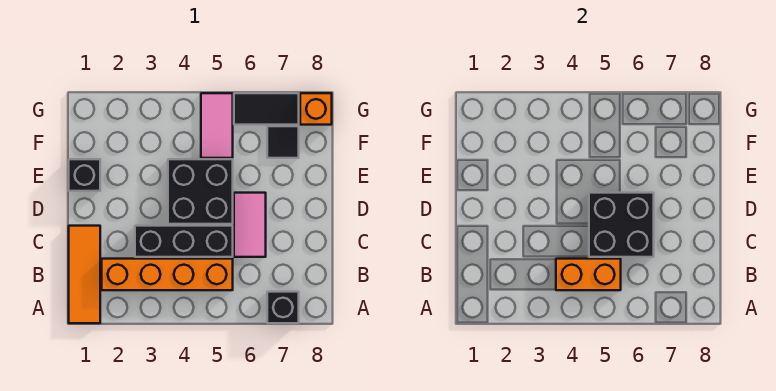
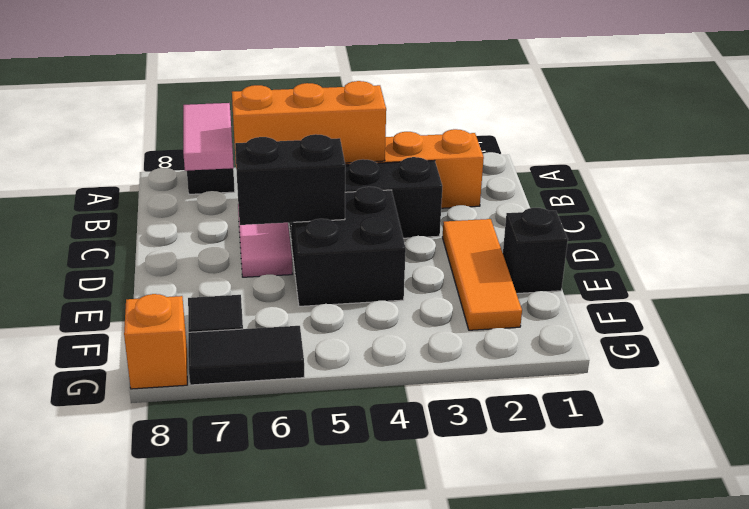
orange 1x3 tile [69,226,100,323] -> orange 1x3 tile moved to [442,219,522,330]
orange 1x2 brick [556,259,621,290] -> orange 1x3 brick [232,81,386,163]
black 2x2 brick [589,193,654,257] -> black 1x2 brick [235,134,345,225]
pink 1x2 tile [201,93,233,158] -> pink 1x2 tile moved to [183,103,234,171]

